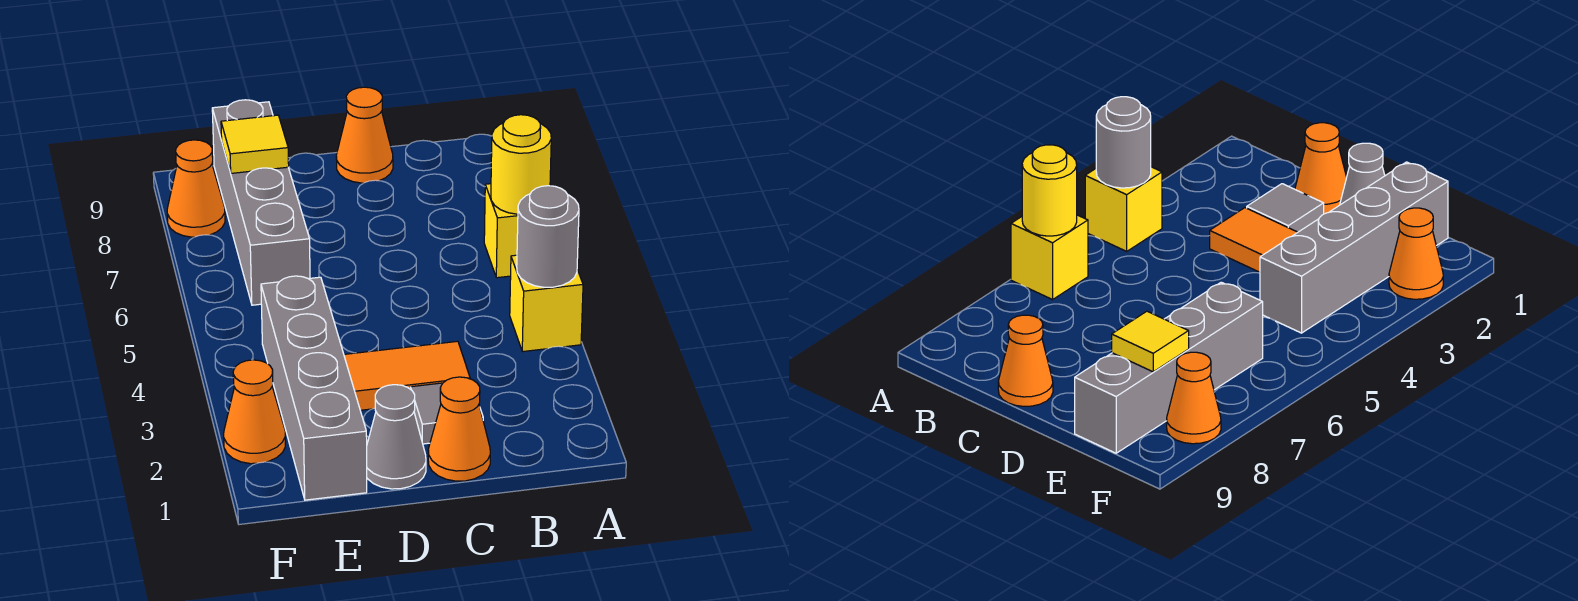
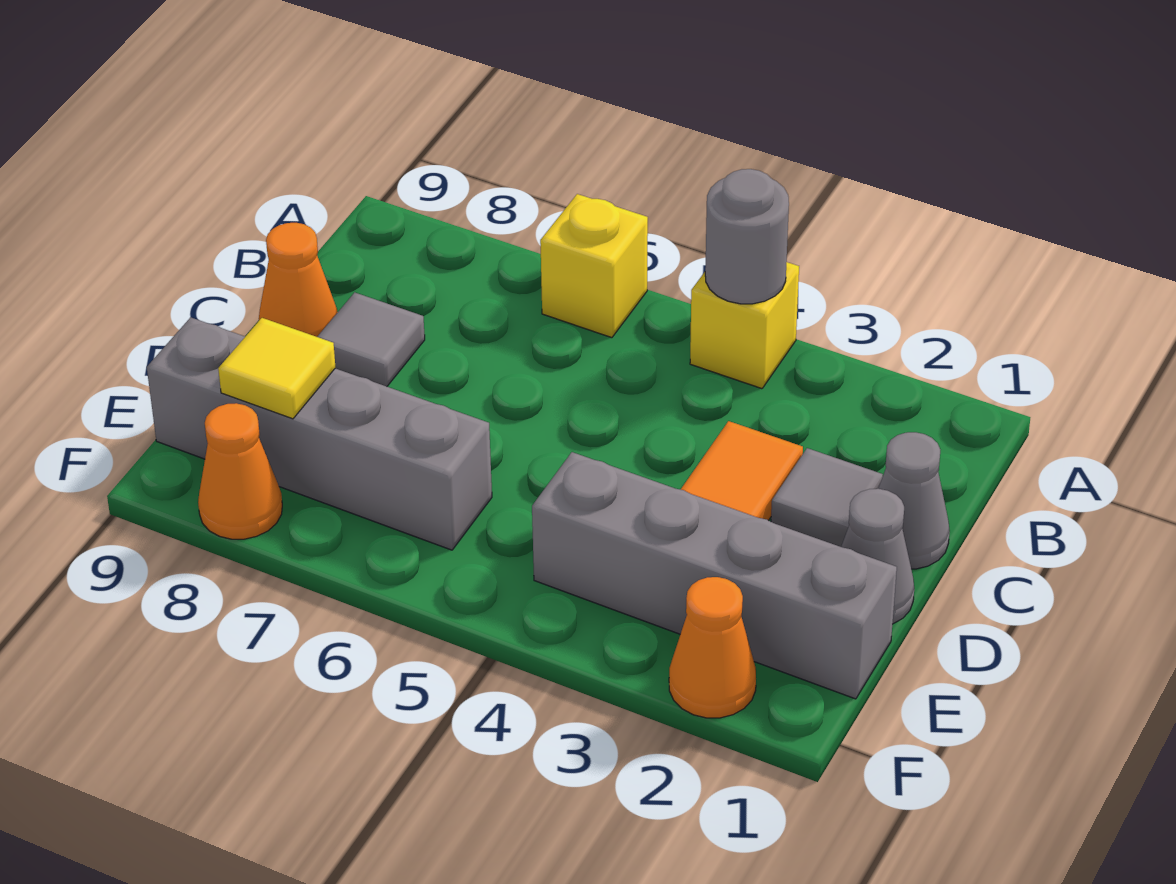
yellow 1x1 round brick [491,115,551,214] -> none
orange 1x1 cone [428,377,490,481] -> grey 1x1 cone [878,432,950,569]
none -> grey 1x1 tile [317,292,425,386]

